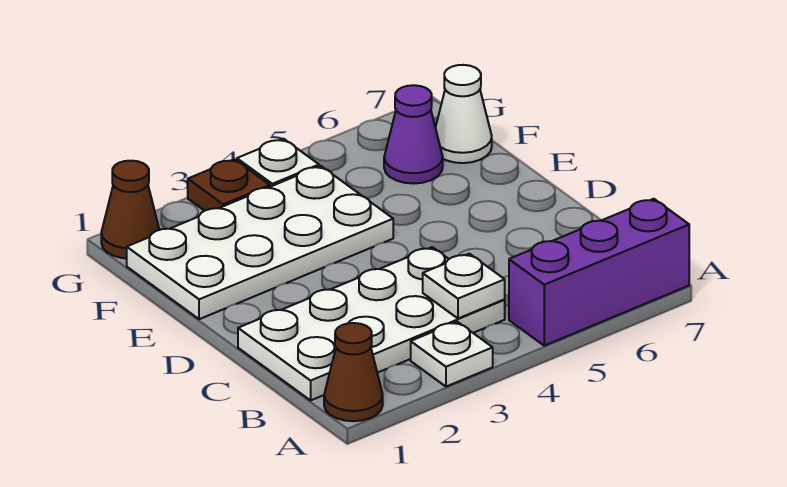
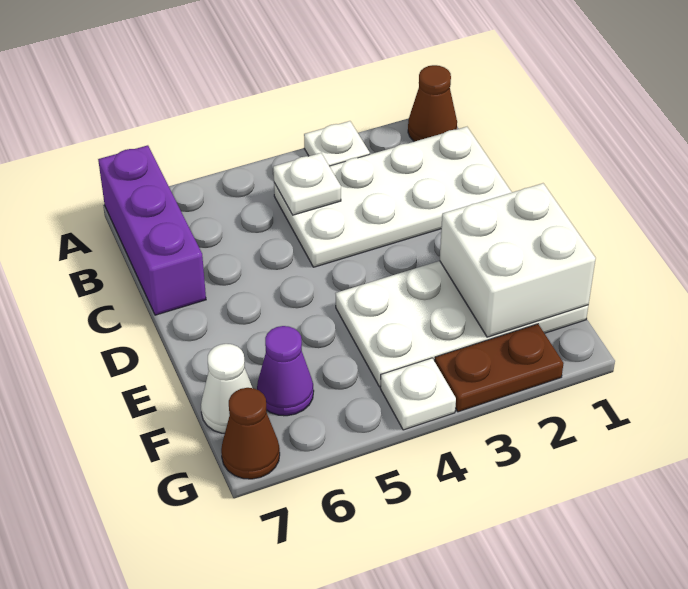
purple 1x3 brick [509,199,689,346] -> purple 1x3 brick turned to [98,145,206,315]
none -> white 2x2 brick [440,183,596,337]
brown 1x1 cone [101,161,159,258] -> brown 1x1 cone moved to [221,388,280,479]
brown 1x1 plate [188,159,270,211] -> brown 1x2 plate [435,324,564,412]

